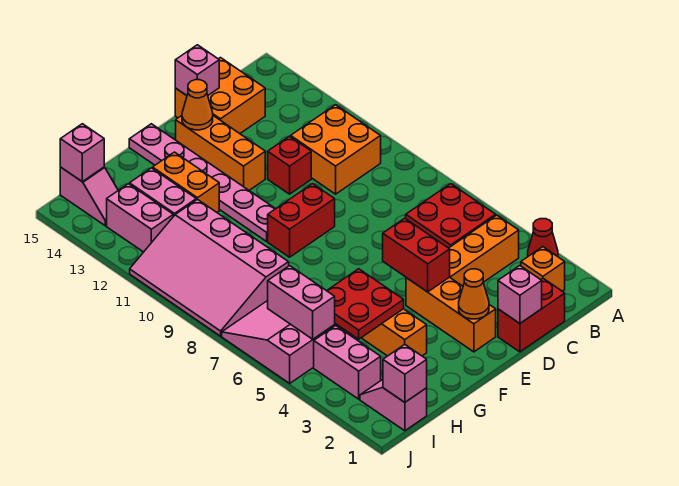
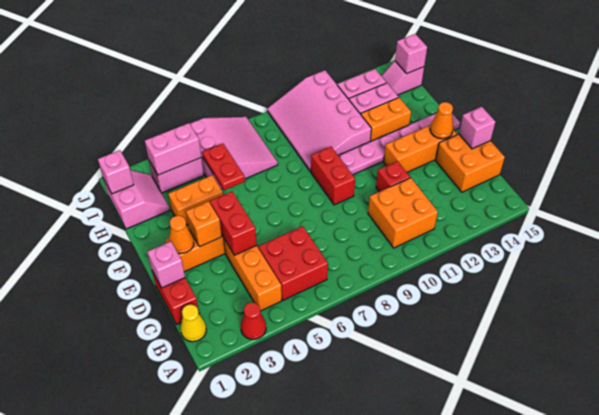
none -> yellow 1x1 cone [180,304,206,342]
orange 1x1 brick [521,247,565,291] -> orange 1x1 brick moved to [186,201,222,247]
red 1x2 brick [383,218,450,292] -> red 1x2 brick turned to [210,192,257,255]
red 2x2 plate [327,269,404,339] -> red 1x2 plate [202,143,245,190]
pink 3x4 slope [130,199,289,336] -> pink 3x4 slope turned to [267,70,371,172]
pink 1x2 slope [360,380,427,431] -> pink 2x2 slope [104,170,170,229]
pink 1x2 brick [268,266,335,339] -> pink 1x2 brick moved to [145,123,201,175]

